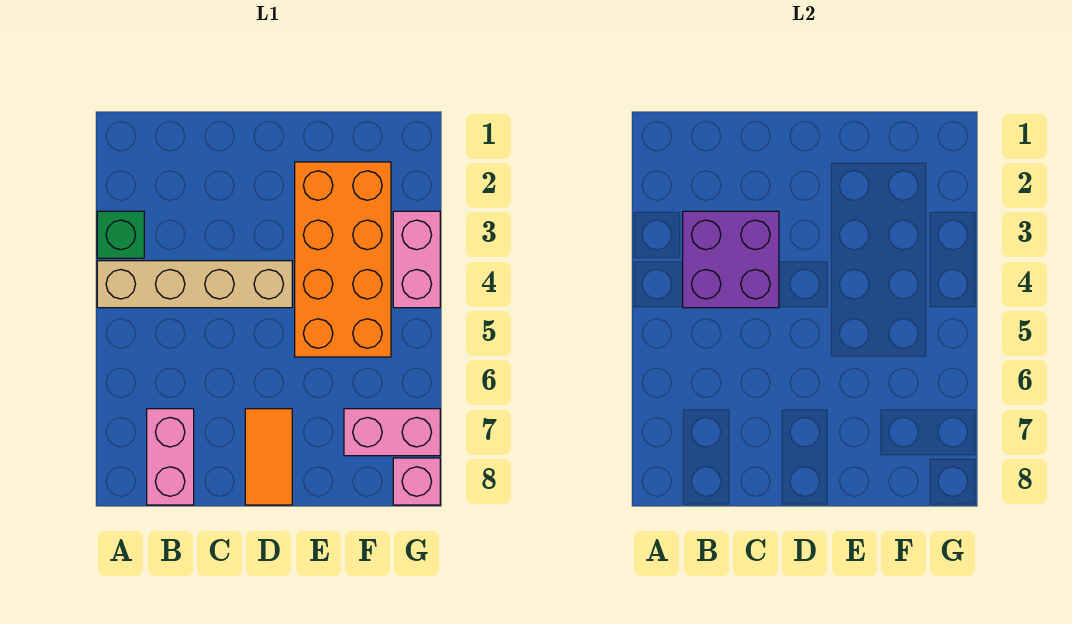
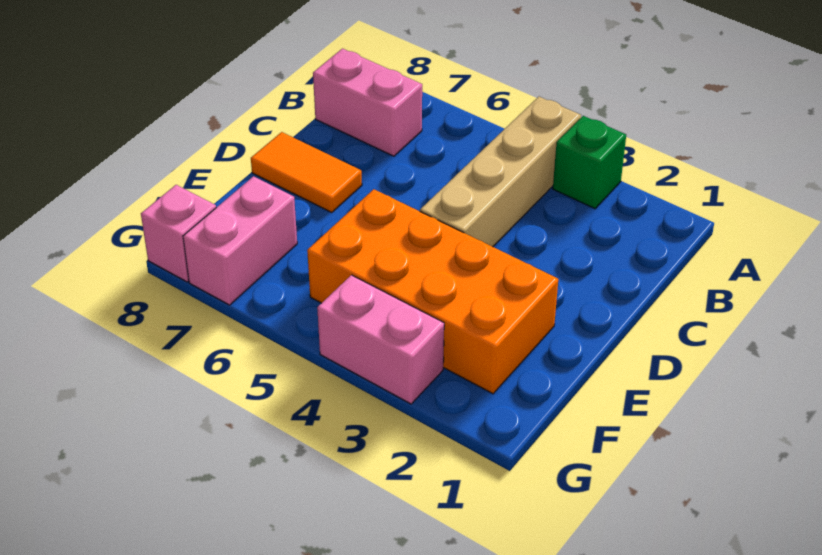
purple 2x2 brick [683,211,779,308] -> none

